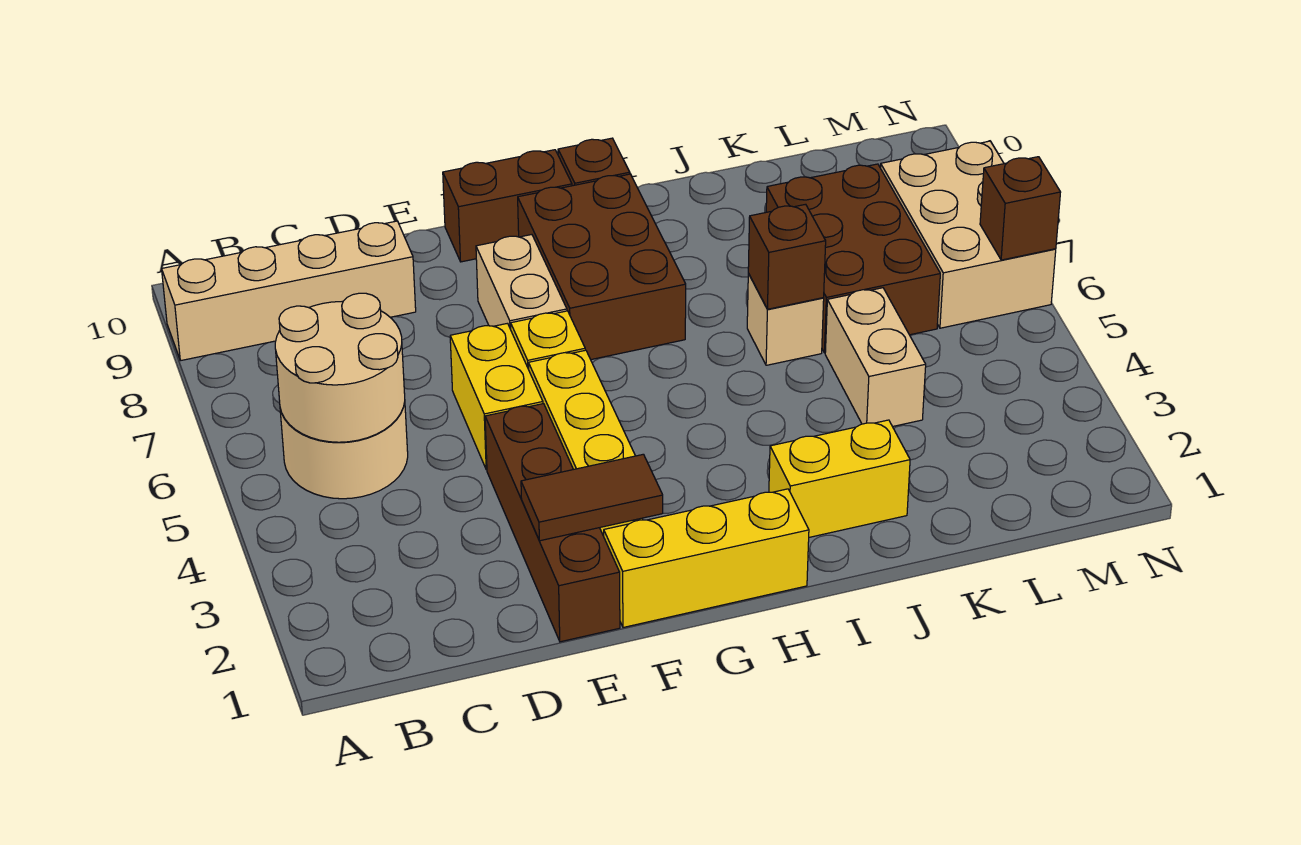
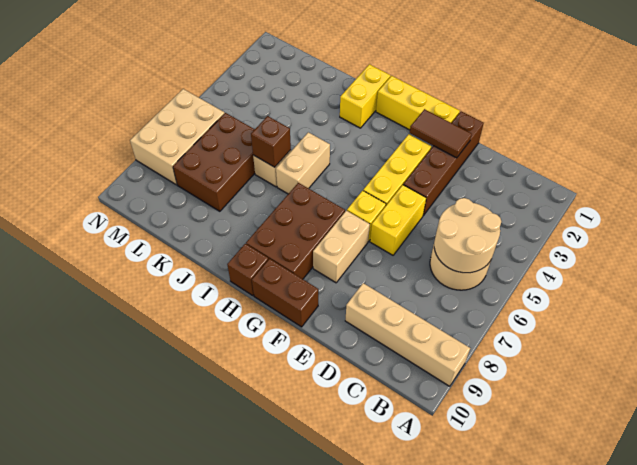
yellow 1x2 brick [769,420,910,537] -> yellow 1x2 brick turned to [340,64,390,128]
tan 1x2 brick [825,288,926,427] -> tan 1x2 brick moved to [276,132,330,194]
brown 1x1 brick [980,157,1061,260] -> none

